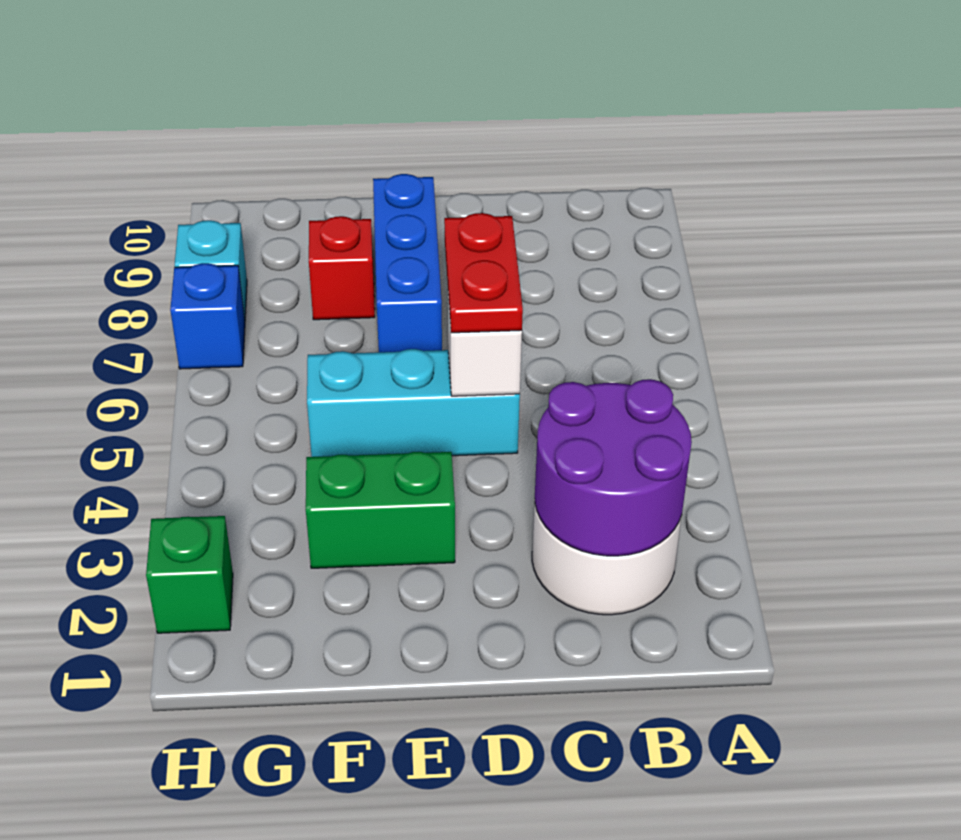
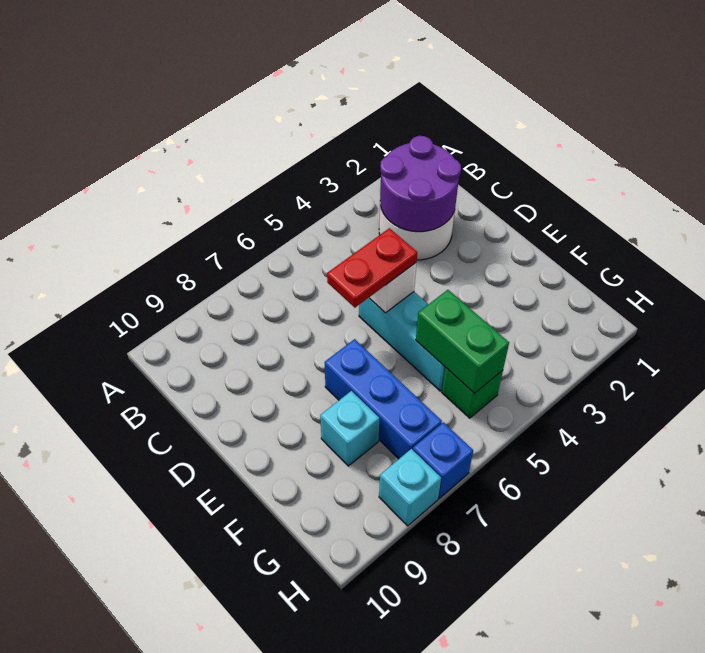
green 1x2 brick [306,452,455,568] -> green 1x2 brick moved to [416,290,509,393]
blue 1x3 brick [373,174,442,352] -> blue 1x3 brick turned to [324,339,442,459]
red 1x1 brick [309,216,375,320] -> cyan 1x1 brick [320,391,379,466]
green 1x1 brick [146,516,233,633] -> green 1x1 brick moved to [442,368,503,418]

